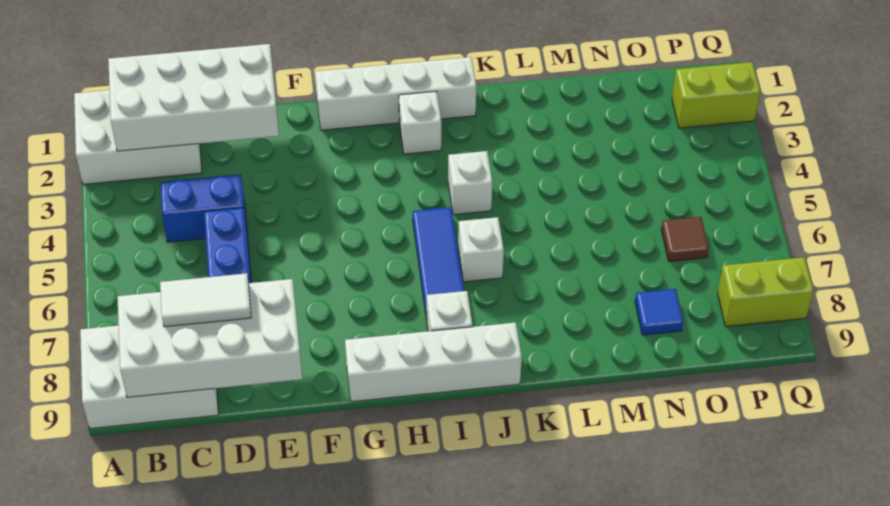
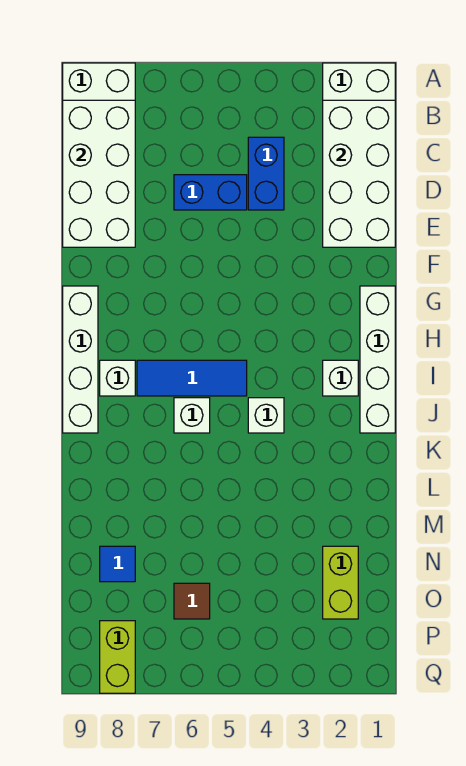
white 1x2 tile [160,273,251,327] -> none
lime 1x2 brick [672,62,760,128] -> lime 1x2 brick moved to [323,546,358,619]

